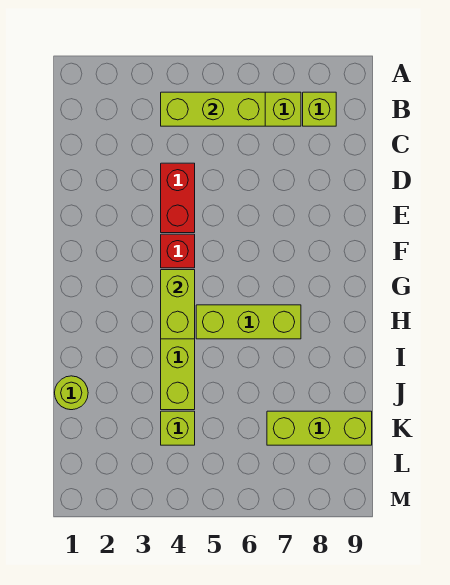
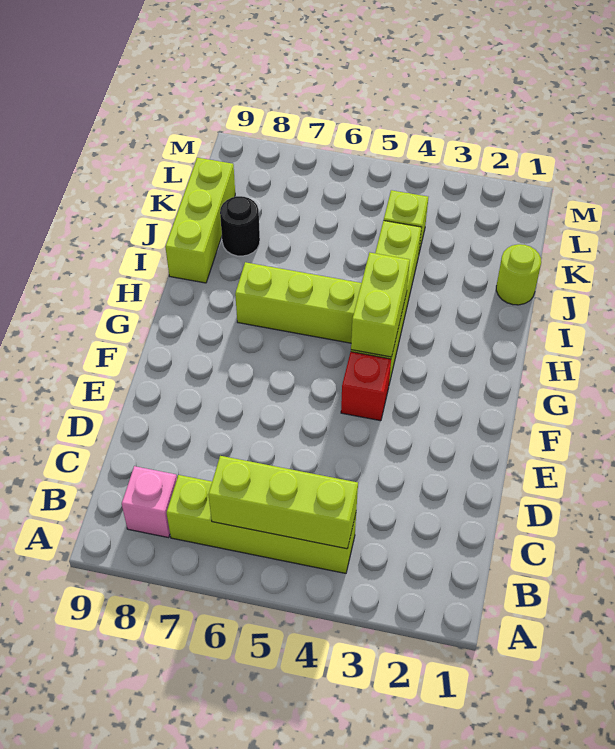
lime 1x1 brick [303,92,336,126] -> pink 1x1 brick [122,466,177,538]
red 1x2 brick [161,163,195,233] -> none
none -> black 1x1 round brick [220,196,260,256]
lime 1x3 brick [267,411,372,445] -> lime 1x3 brick turned to [165,158,235,283]

